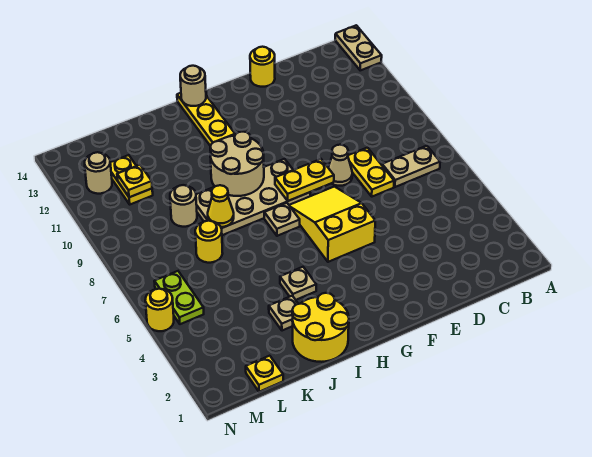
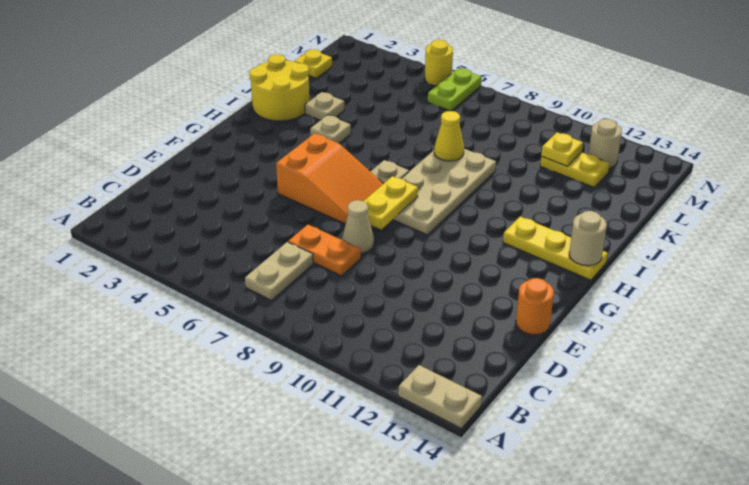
yellow 1x2 plate [348,148,394,197] -> orange 1x2 plate [288,225,361,276]
yellow 1x1 round brick [250,47,275,87] -> orange 1x1 round brick [516,278,554,335]
yellow 2x3 slope [289,187,375,262] -> orange 2x3 slope [276,133,383,224]
tan 2x2 round brick [210,132,264,196] -> none
yellow 1x1 round brick [195,221,223,263] -> none
tan 1x1 round brick [170,185,197,227] -> none
lime 1x2 plate [154,271,204,324] -> lime 1x2 plate turned to [428,68,482,111]

